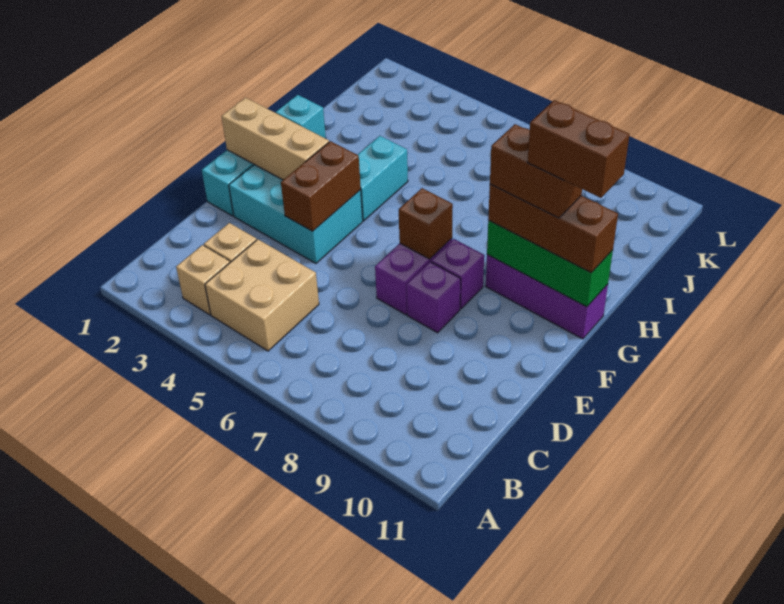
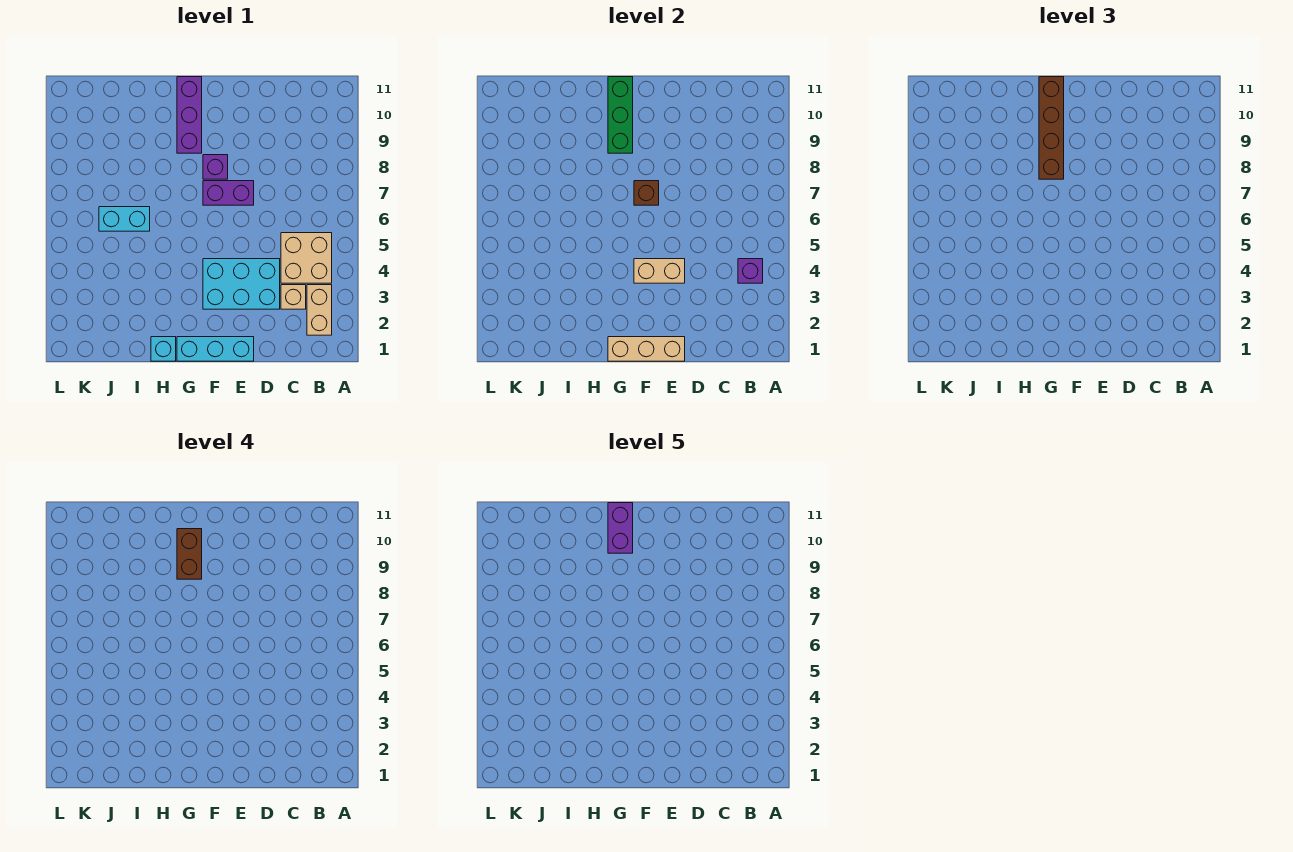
tan 1x1 brick [176,245,230,315] -> tan 1x2 brick [307,285,332,335]
cyan 2x3 brick [229,165,363,263] -> cyan 2x3 brick turned to [203,259,280,309]
brown 1x2 brick [281,141,361,231] -> tan 1x2 brick [634,259,685,283]
purple 1x1 brick [407,262,461,333] -> purple 1x1 brick moved to [738,259,763,283]
tan 1x3 brick [222,98,329,180] -> tan 1x3 brick turned to [608,337,685,361]
cyan 1x2 brick [358,136,408,221] -> cyan 1x2 brick moved to [99,207,150,231]
brown 1x3 brick [488,184,618,273] -> brown 1x4 brick [1039,77,1064,179]
brown 1x2 brick [527,100,630,198] -> purple 1x2 brick [608,503,633,553]

